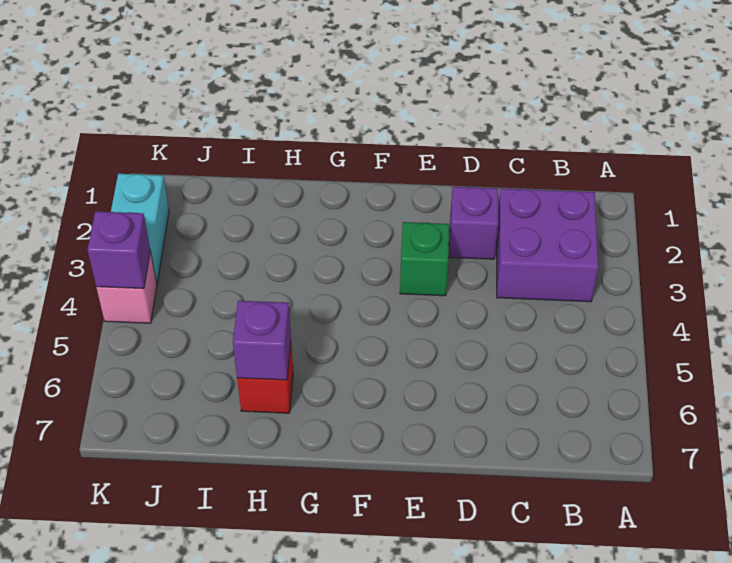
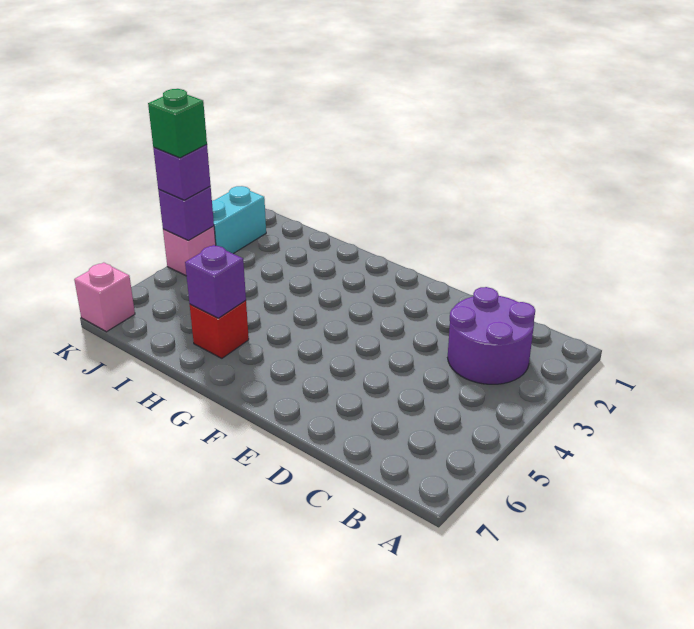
purple 2x2 brick [497,188,598,302] -> purple 2x2 round brick [448,287,535,384]
purple 1x1 brick [449,187,498,259] -> purple 1x1 brick moved to [153,144,211,200]
green 1x1 brick [400,222,449,296] -> green 1x1 brick moved to [148,89,207,158]
none -> pink 1x1 brick [74,263,135,332]

